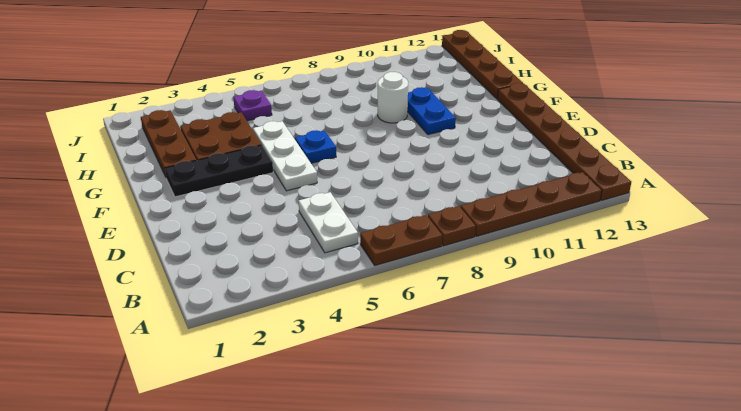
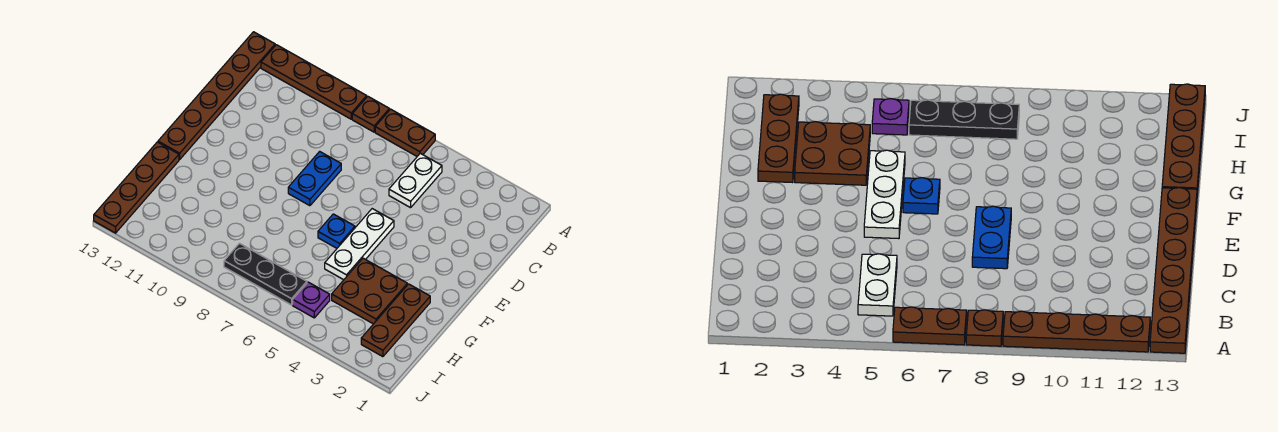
black 1x3 plate [165,145,273,197] -> black 1x3 plate moved to [224,243,307,305]
blue 1x2 plate [407,87,456,135] -> blue 1x2 plate moved to [288,151,341,206]
white 1x1 round brick [378,72,408,123] -> none

